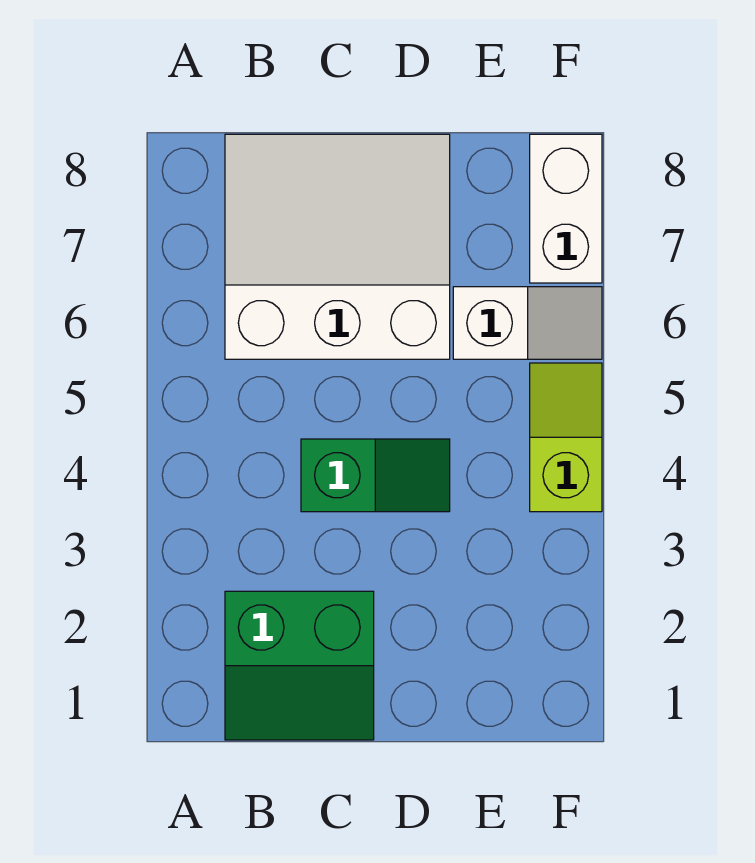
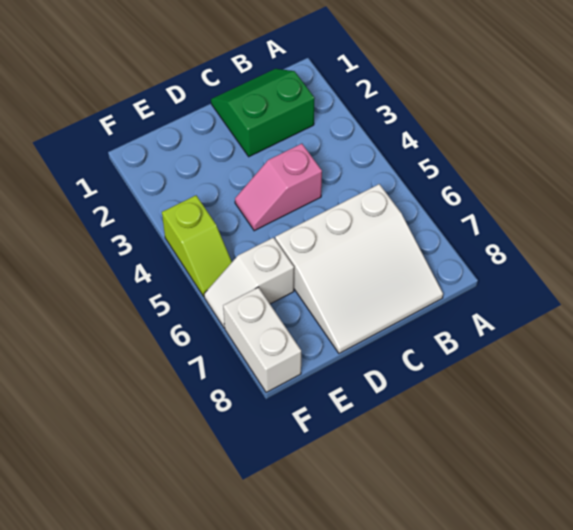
green 1x2 slope [301,439,450,512] -> pink 1x2 slope [235,144,322,231]

